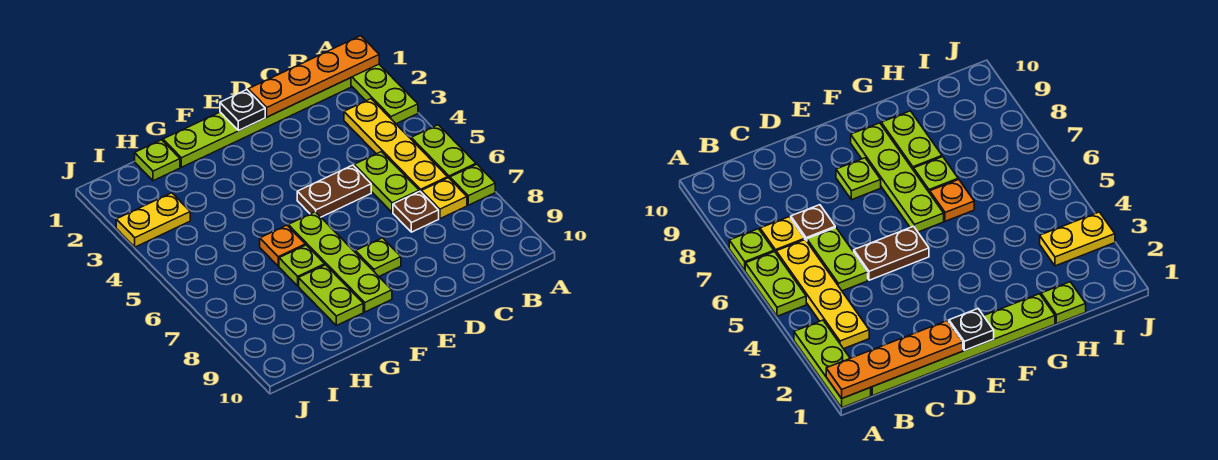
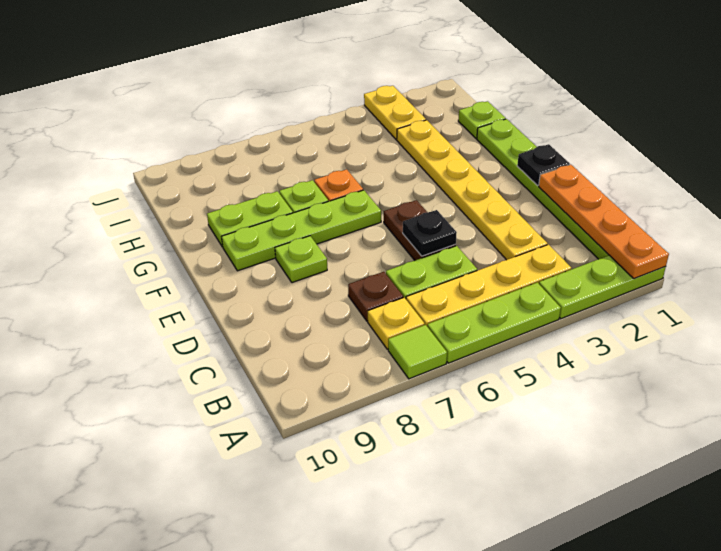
lime 1x2 plate [411,125,476,179] -> lime 1x3 plate [427,282,561,363]
lime 1x1 plate [450,164,495,205] -> lime 1x1 tile [388,325,447,379]
none -> yellow 1x6 plate [397,120,548,260]
none -> black 1x1 plate [403,210,457,256]

